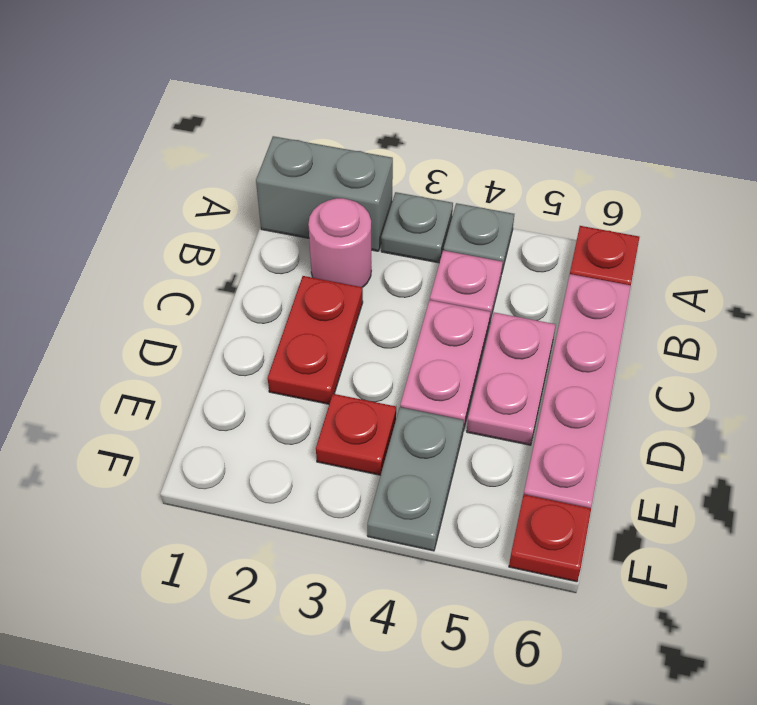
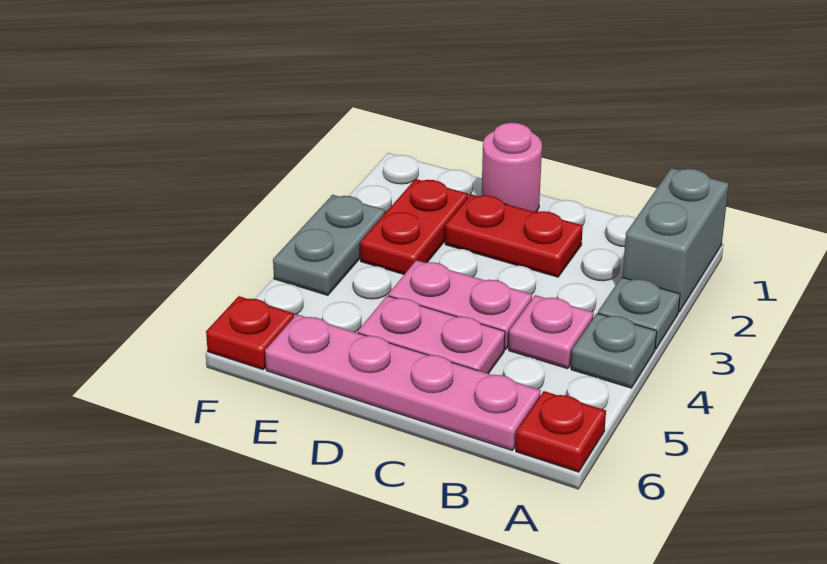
pink 1x1 round brick [308,198,371,287] -> pink 1x1 round brick moved to [482,123,542,212]
red 1x1 plate [316,394,396,475] -> red 1x2 plate [360,179,468,274]
grey 1x2 plate [367,407,464,551] -> grey 1x2 plate turned to [273,195,385,295]

